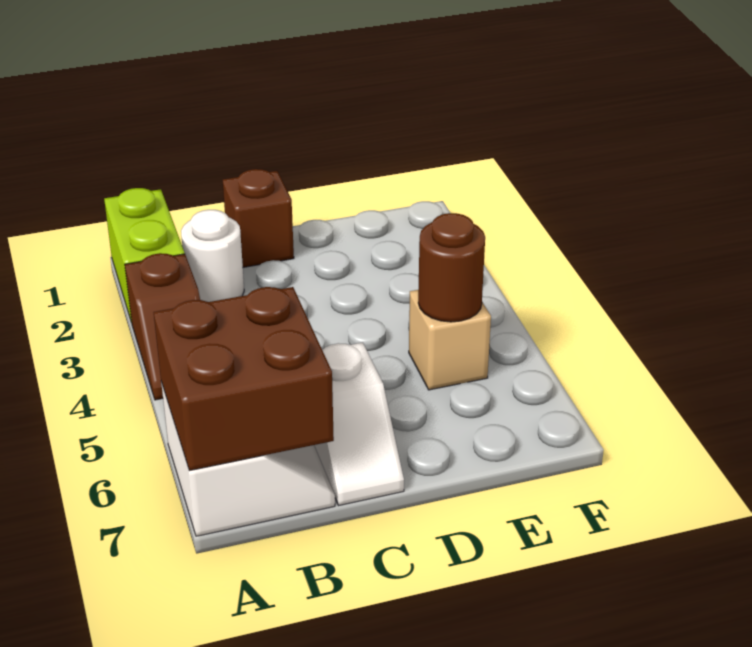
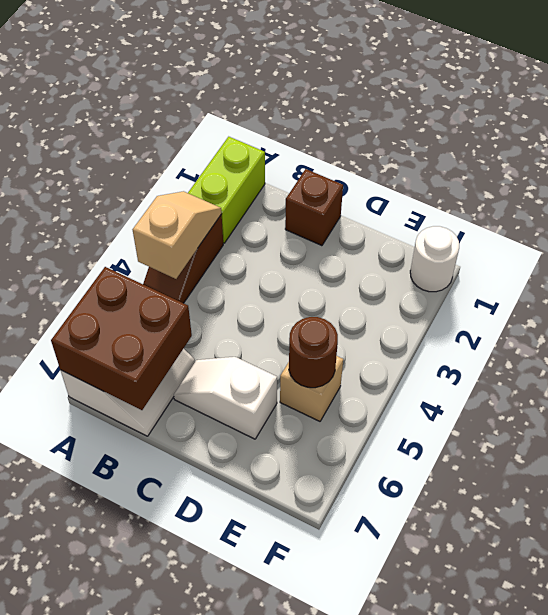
none -> tan 1x2 slope [133,191,221,279]
white 1x1 round brick [181,210,244,302] -> white 1x1 round brick moved to [410,226,459,292]
white 1x2 slope [314,342,404,505] -> white 1x2 slope turned to [174,357,277,439]

